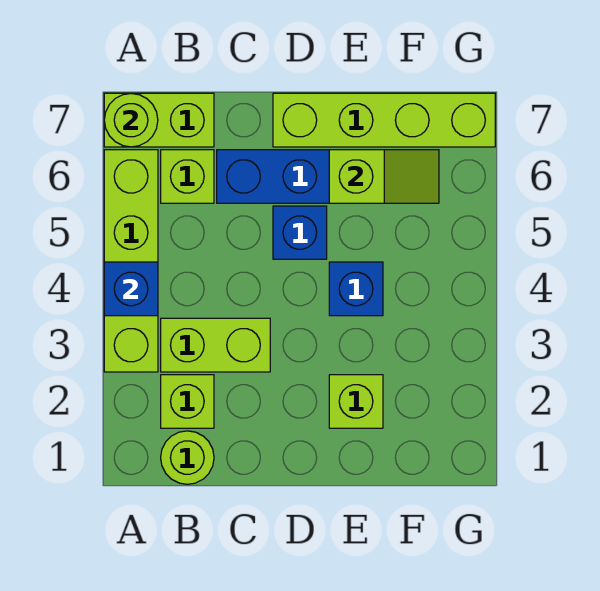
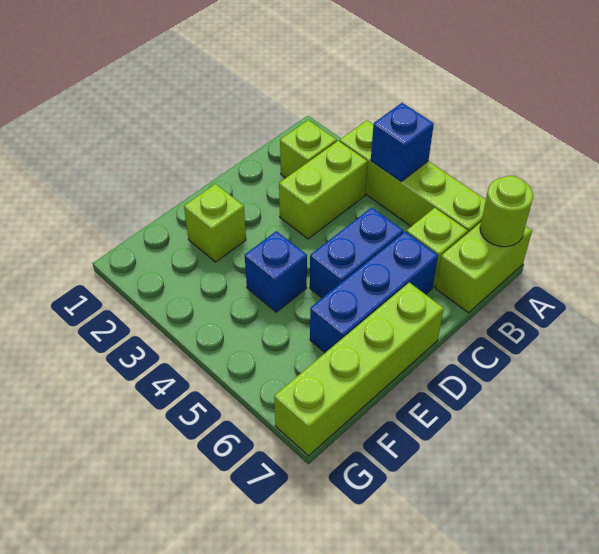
lime 1x1 round brick [161,431,214,484] -> none
blue 1x1 brick [273,206,327,259] -> blue 1x2 brick [310,207,403,298]
lime 1x2 slope [329,150,439,203] -> none

